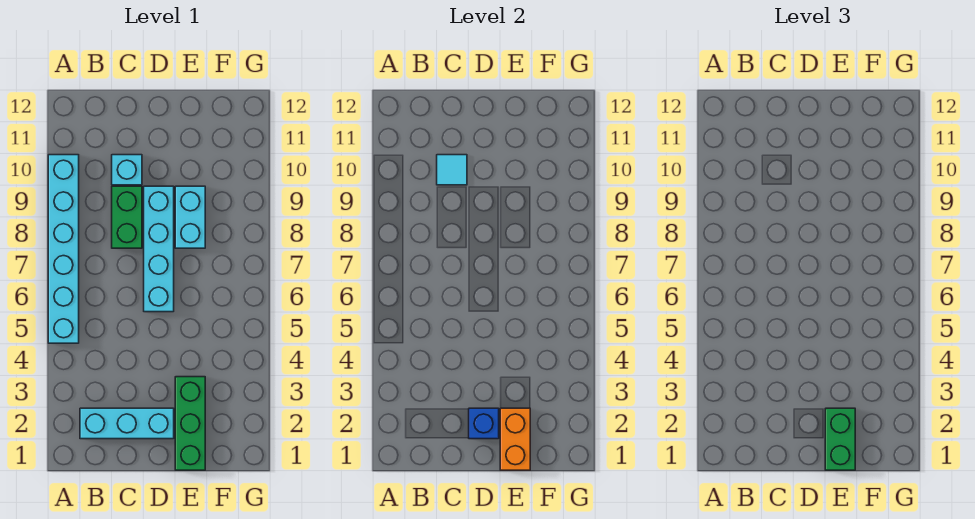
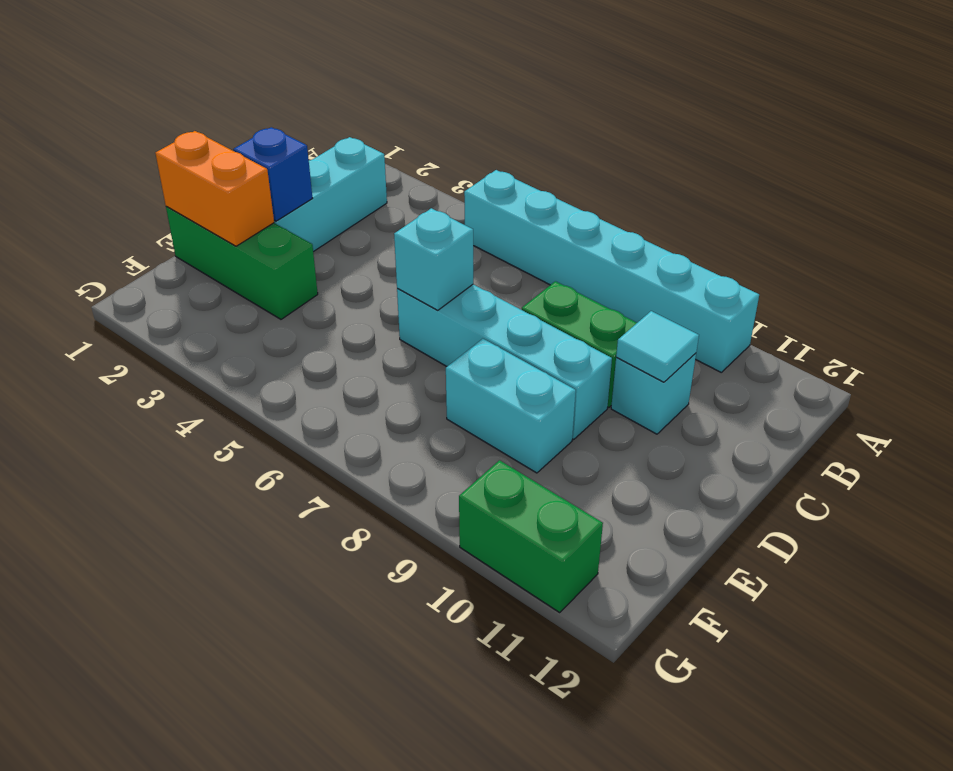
none -> cyan 1x1 brick [394,208,473,310]
green 1x2 brick [825,408,855,470] -> green 1x2 brick moved to [459,460,603,612]

